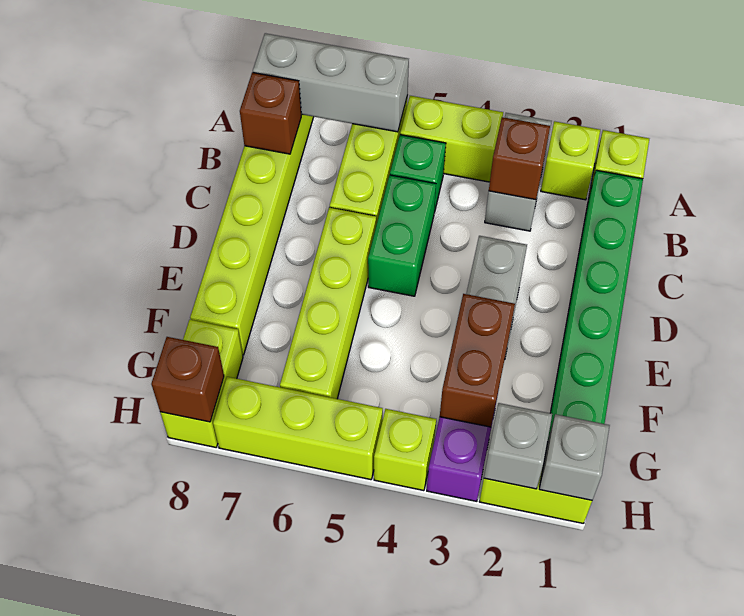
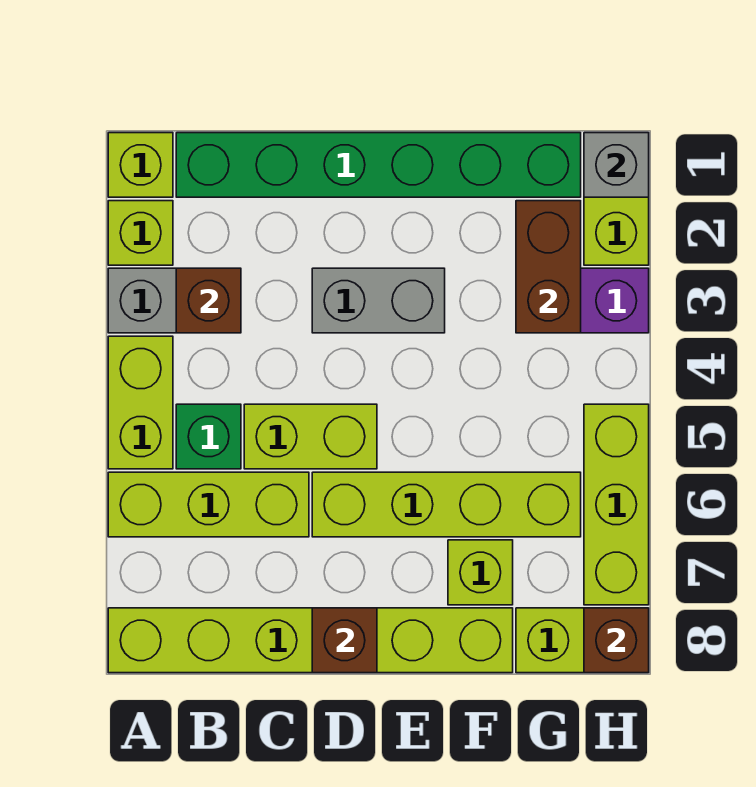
grey 1x3 brick [253,33,409,132] -> none
brown 1x1 brick [240,72,301,154] -> brown 1x1 brick moved to [312,608,377,673]
green 1x2 brick [368,175,436,296] -> lime 1x2 brick [244,404,377,469]
brown 1x2 brick [440,294,515,427] -> brown 1x2 brick turned to [516,201,581,333]
grey 1x1 brick [484,403,552,489] -> none
lime 1x1 brick [374,409,436,491] -> lime 1x1 brick moved to [448,540,513,605]

